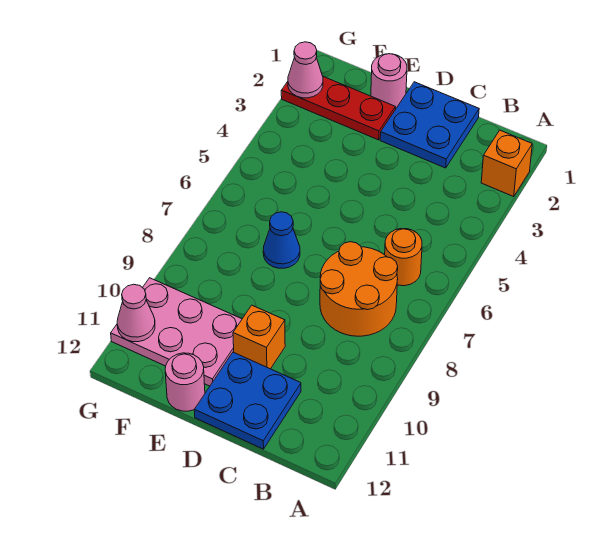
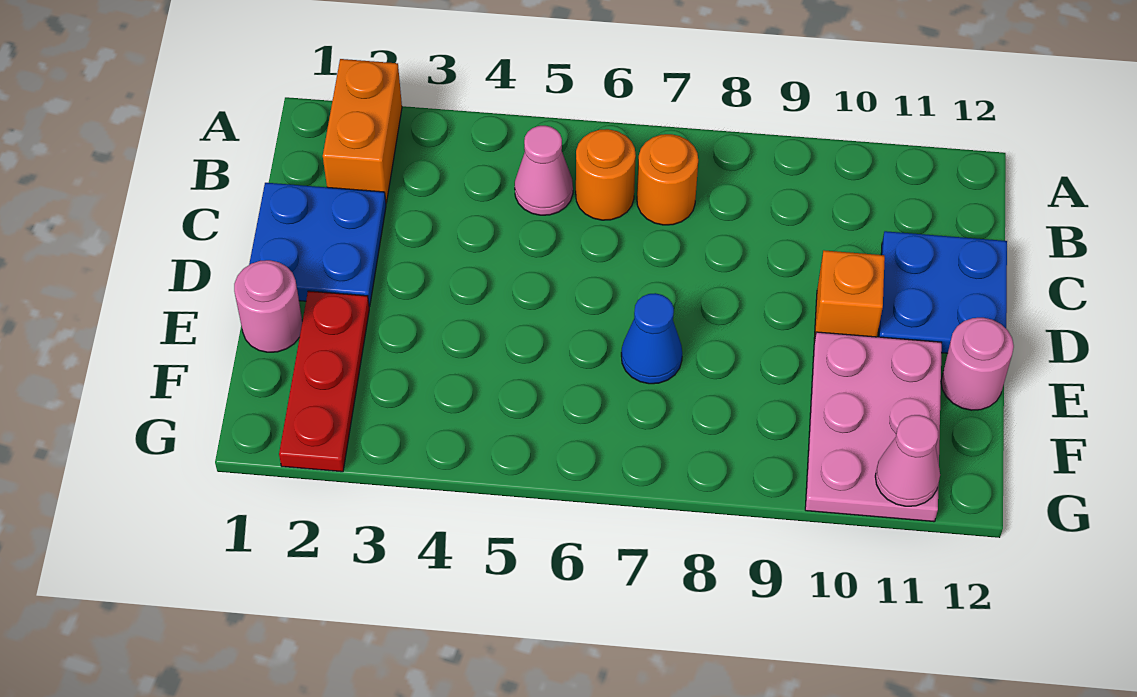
orange 1x1 brick [481,130,532,197] -> orange 1x2 brick [323,59,402,203]
orange 2x2 round brick [320,242,398,336] -> orange 1x1 round brick [637,134,698,225]
pink 1x1 cone [288,42,323,98] -> pink 1x1 cone moved to [515,126,573,215]

